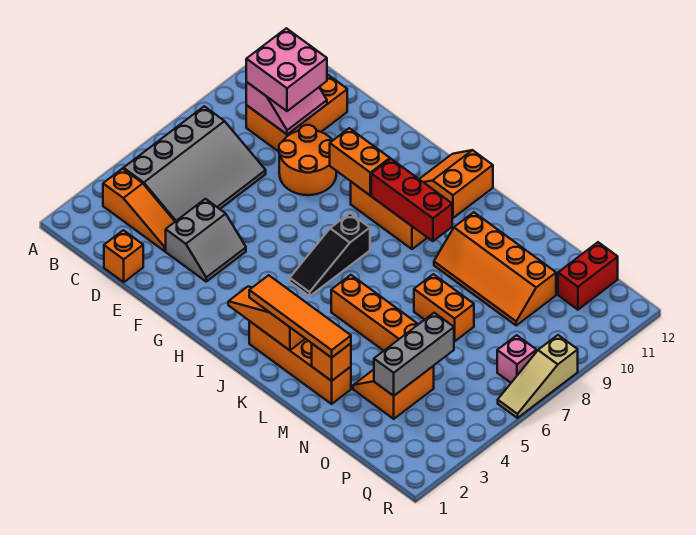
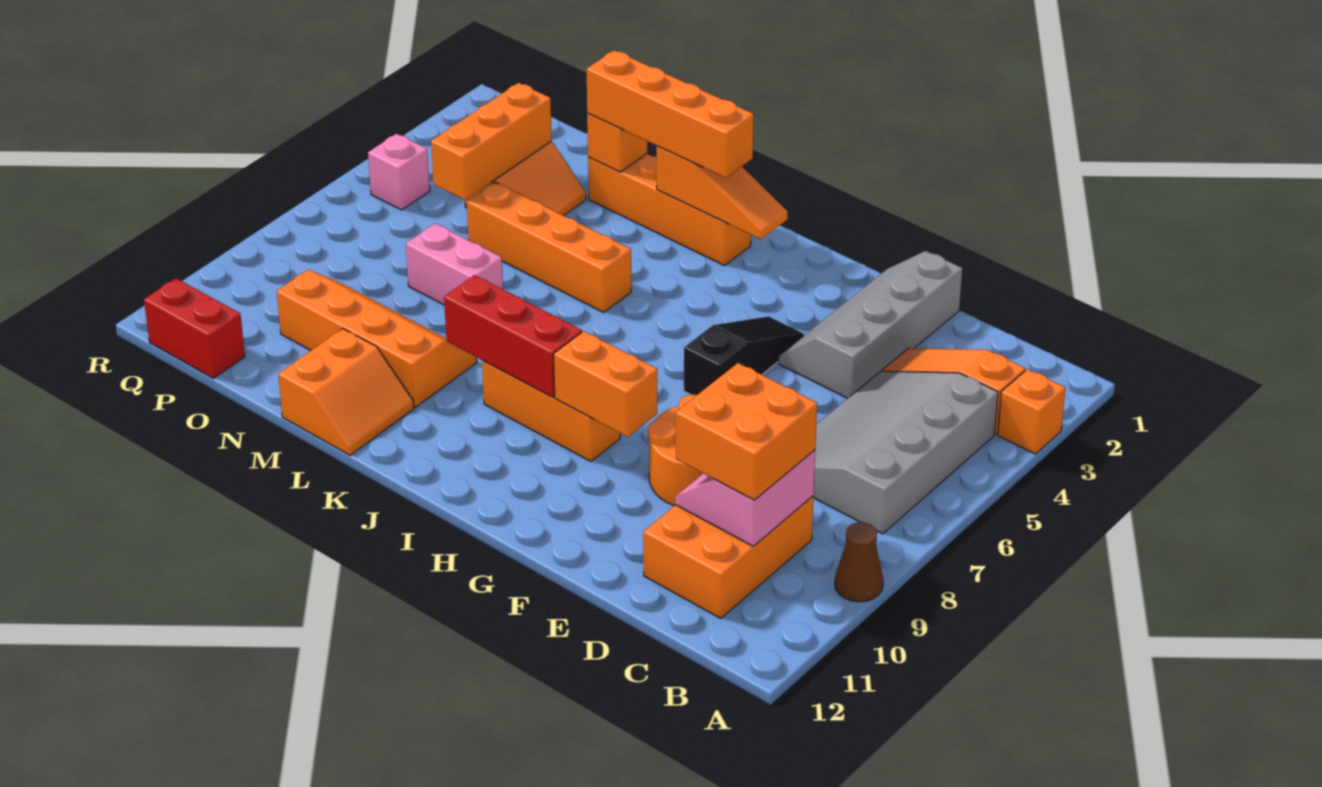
none -> brown 1x1 cone [835,522,883,602]
pink 2x2 brick [246,28,327,111] -> orange 2x2 brick [676,363,817,500]
orange 1x1 brick [104,230,143,282] -> orange 1x1 brick moved to [998,369,1065,454]
grey 2x2 slope [166,199,246,281] -> grey 2x4 slope [778,251,962,398]
black 1x3 slope [290,213,370,296] -> black 1x3 slope moved to [684,316,804,395]
orange 2x2 slope [419,150,493,218] -> orange 2x2 slope moved to [278,329,414,455]
orange 1x4 tile [249,275,351,358] -> orange 1x4 brick [587,50,754,178]
orange 1x2 brick [414,274,474,341] -> pink 1x2 brick [406,223,503,305]
grey 1x3 brick [374,313,454,396] -> orange 1x3 brick [431,83,552,200]
red 1x2 brick [558,242,618,310] -> red 1x2 brick turned to [144,278,245,378]
pink 1x1 brick [497,335,537,383] -> pink 1x1 brick moved to [368,134,430,210]
tan 1x3 slope [498,335,578,418] -> none

